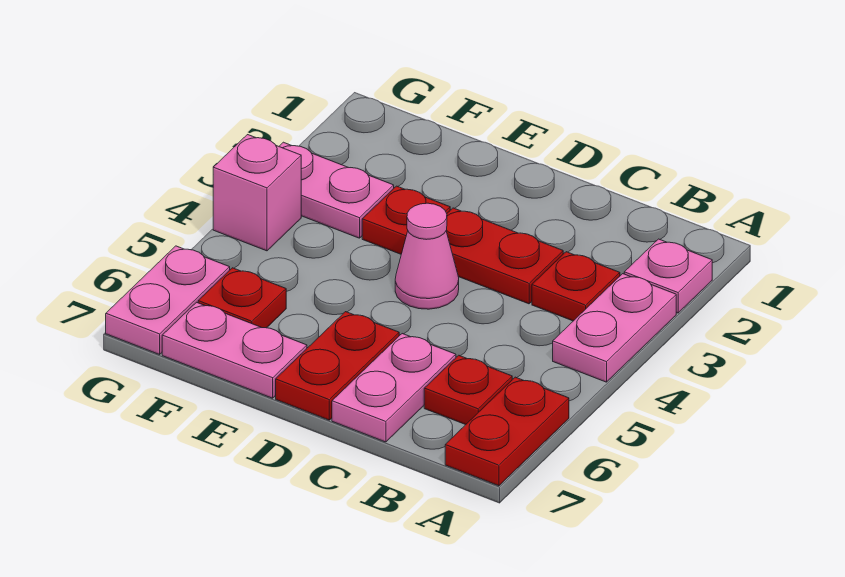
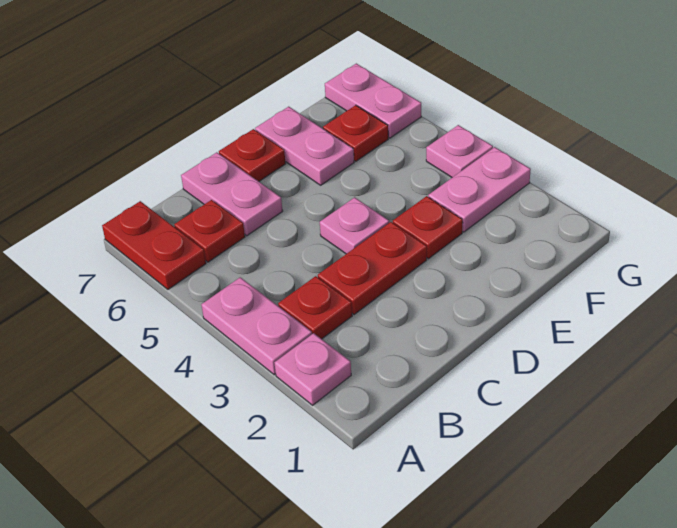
pink 1x1 cone [395,203,459,309] -> pink 1x1 plate [320,197,389,254]
red 1x2 plate [276,312,399,420] -> red 1x1 plate [219,129,286,181]
pink 1x2 plate [162,302,307,398] -> pink 1x2 plate turned to [255,107,354,185]
pink 1x1 brick [213,135,301,251] -> pink 1x1 plate [426,125,493,177]

